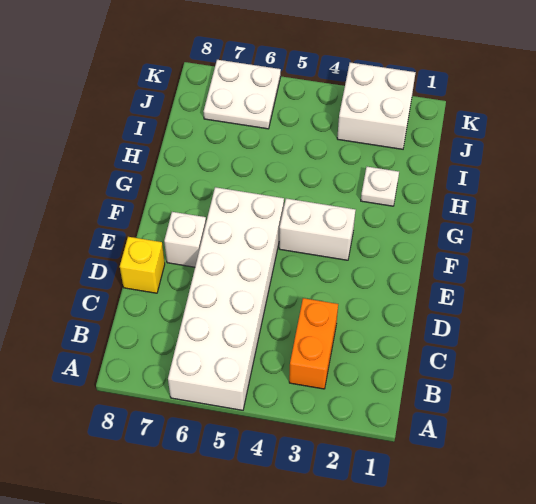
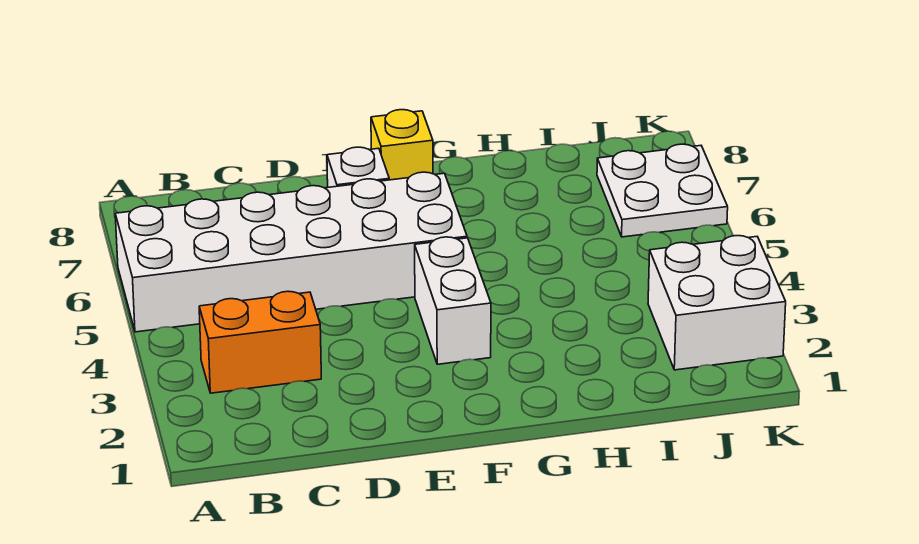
yellow 1x1 brick [120,237,165,293] -> yellow 1x1 brick moved to [371,110,433,180]
white 1x1 plate [361,167,399,206] -> none

